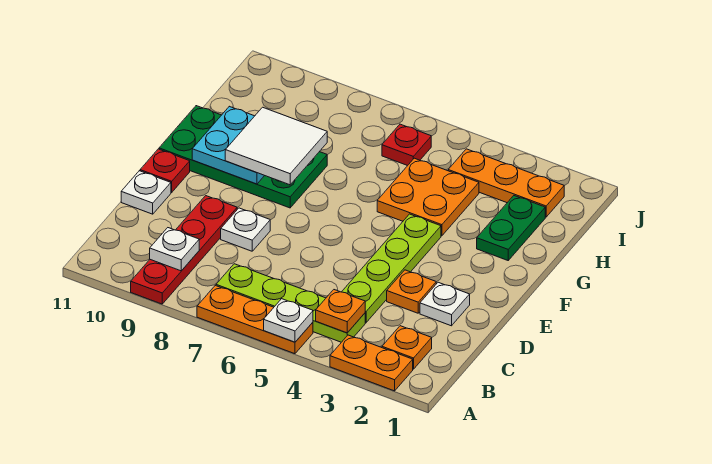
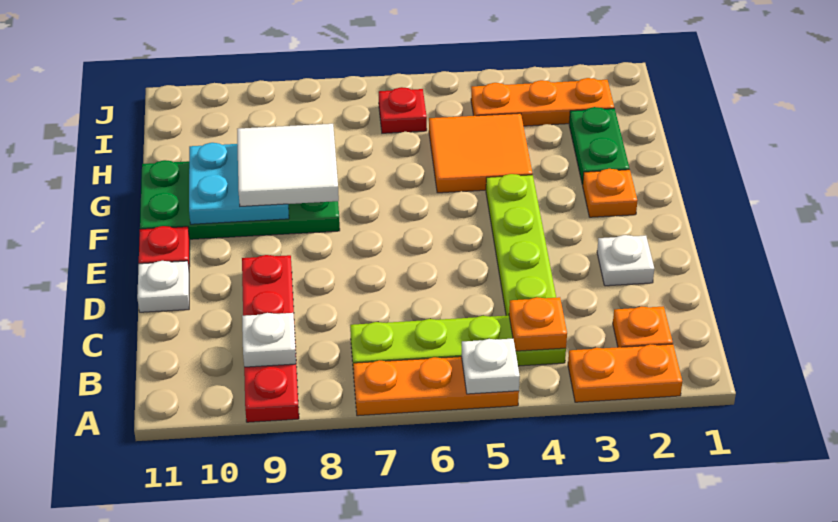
orange 1x1 plate [387,270,436,313] -> orange 1x1 plate moved to [583,169,637,217]
white 1x1 plate [221,208,270,251] -> none
orange 2x2 plate [377,158,479,236] -> orange 2x2 tile [429,113,532,193]

